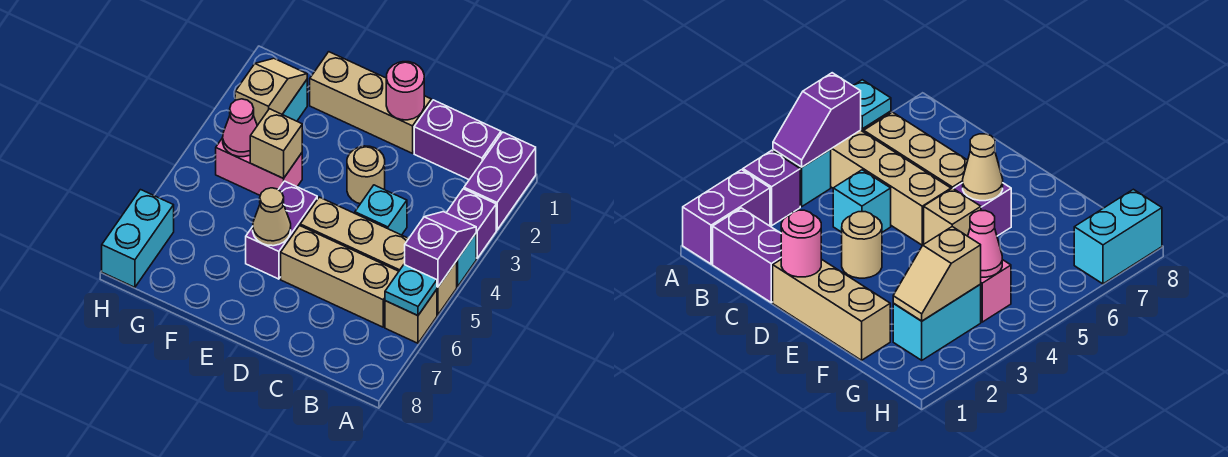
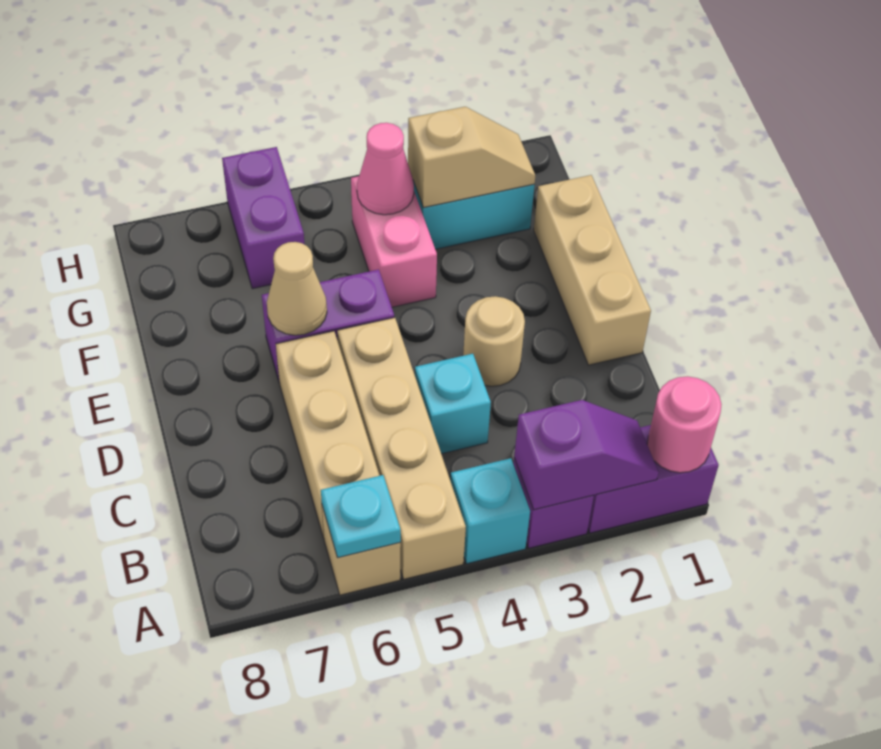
purple 1x2 slope [405,212,476,287] -> purple 1x2 slope moved to [514,400,659,510]
purple 1x2 brick [414,100,501,180] -> purple 1x2 brick moved to [222,147,305,289]
pink 1x1 round brick [386,62,424,120] -> pink 1x1 round brick moved to [647,376,722,473]
tan 1x1 brick [250,109,302,178] -> none
cyan 1x2 brick [102,190,174,287] -> none

